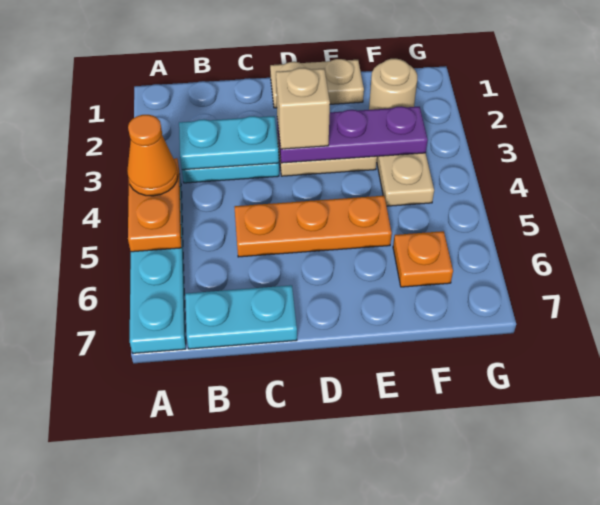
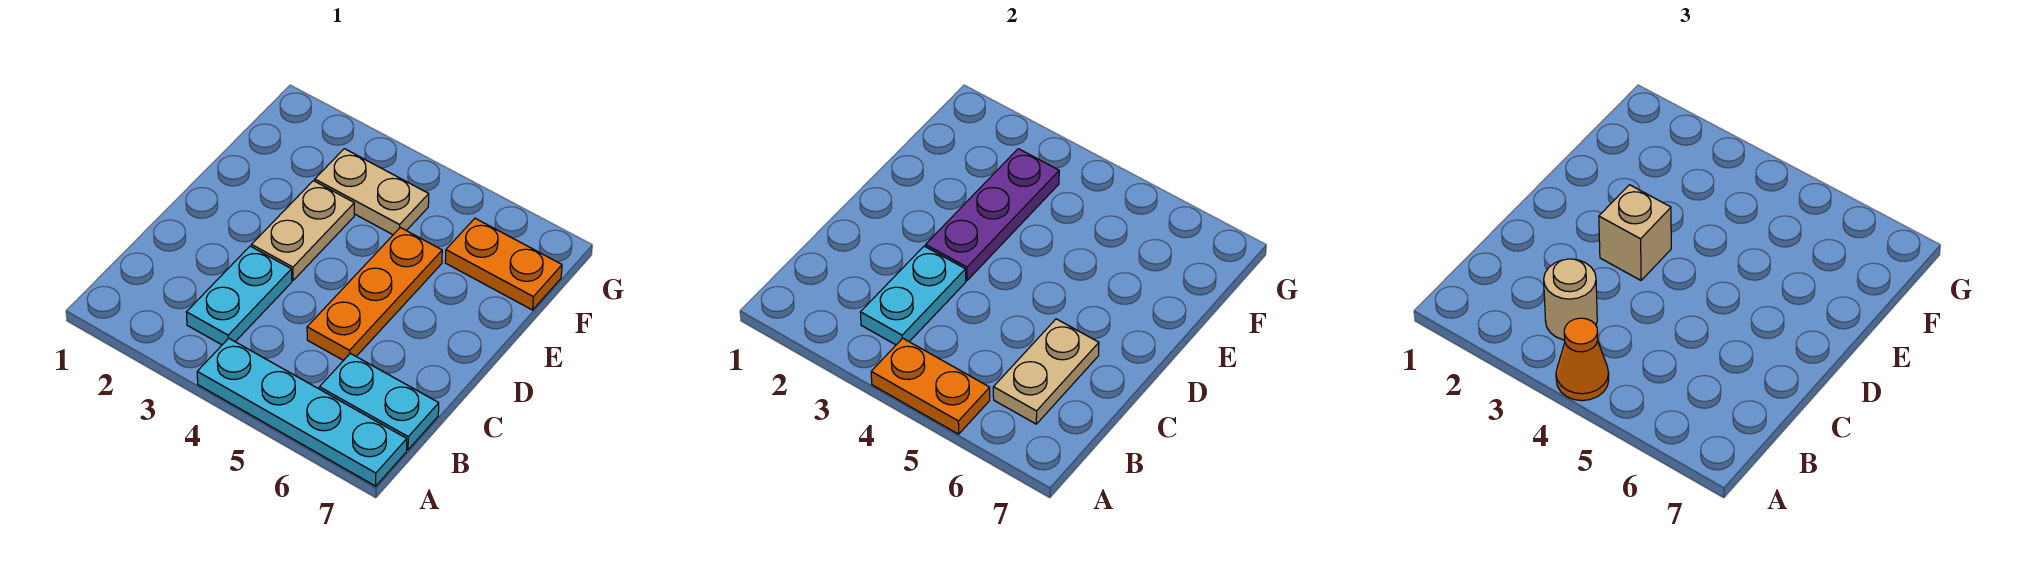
cyan 1x2 plate [185,285,297,349] -> cyan 1x2 plate turned to [319,353,439,450]
tan 1x2 plate [270,59,364,108] -> tan 1x2 plate moved to [993,319,1099,424]
tan 1x1 round brick [369,59,417,110] -> tan 1x1 round brick moved to [1544,259,1597,340]
orange 1x1 plate [393,231,453,287] -> orange 1x2 plate [445,218,562,310]

